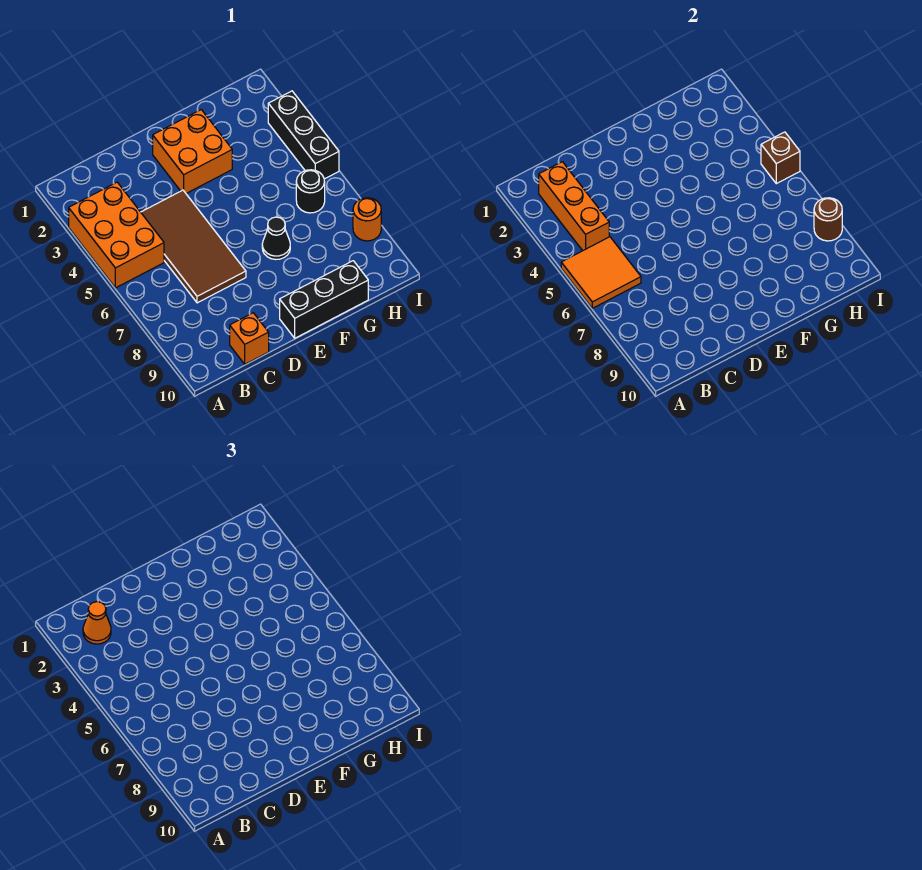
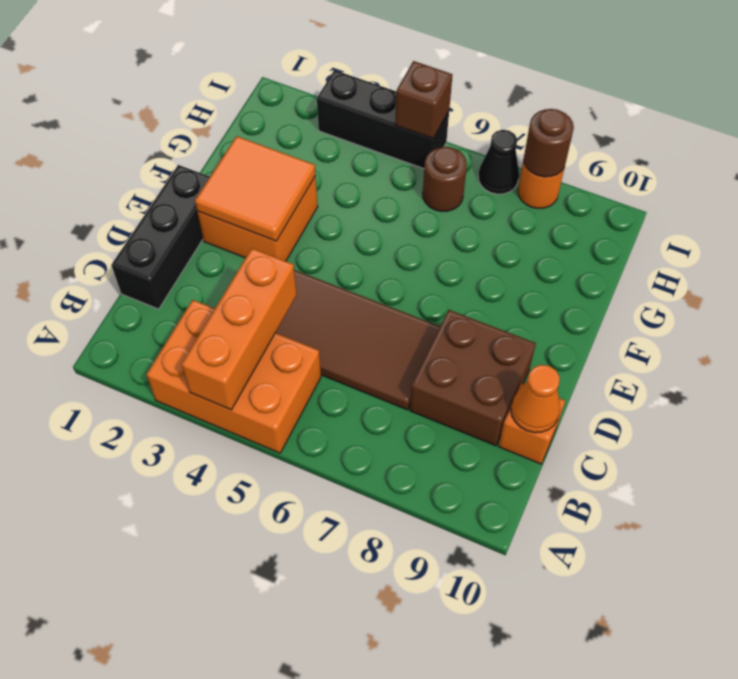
orange 2x2 tile [561,237,641,308] -> orange 2x2 tile moved to [195,136,316,241]
orange 1x3 brick [539,162,609,251] -> orange 1x3 brick turned to [182,248,297,410]
orange 1x1 cone [83,602,111,644] -> orange 1x1 cone moved to [511,365,560,433]
none -> brown 2x2 brick [410,310,536,446]
black 1x3 brick [280,261,368,338] -> black 1x3 brick moved to [111,165,210,309]
black 1x1 cone [262,217,290,260] -> black 1x1 cone moved to [478,130,519,194]
black 1x1 round brick [296,170,325,213] -> brown 1x1 round brick [423,147,467,211]

